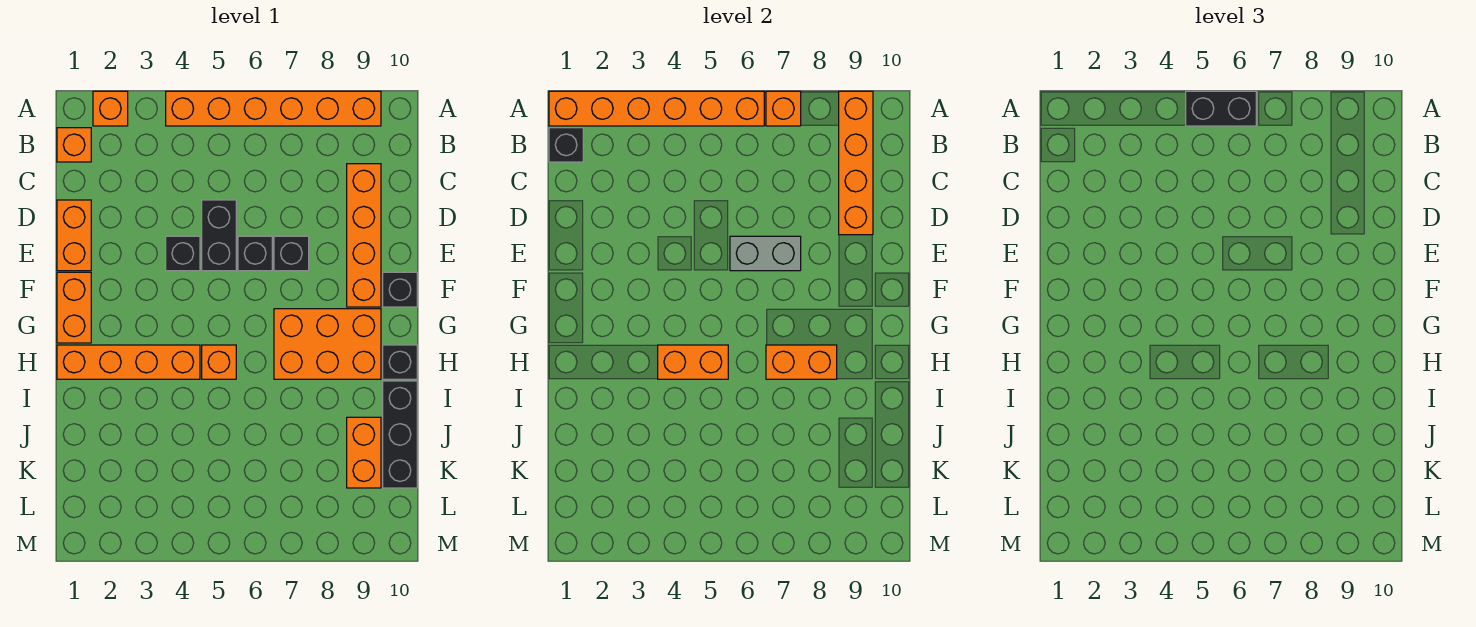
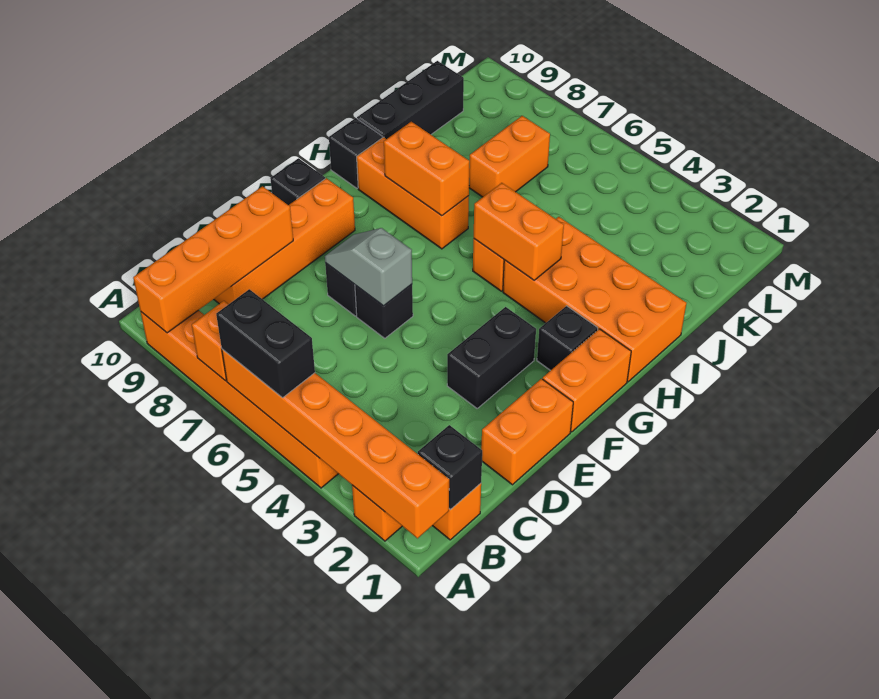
black 1x2 brick [202,200,236,271] -> black 1x2 brick moved to [447,307,536,408]
black 1x1 brick [166,236,200,271] -> black 1x1 brick moved to [537,306,598,371]
grey 1x2 brick [730,236,801,271] -> grey 1x2 slope [325,228,412,306]
orange 2x3 brick [274,309,381,379] -> orange 1x3 brick [357,137,469,249]
orange 1x4 brick [57,345,200,379] -> orange 2x4 brick [503,217,686,382]
orange 1x2 brick [347,417,381,488] -> orange 1x2 brick moved to [469,116,550,197]

